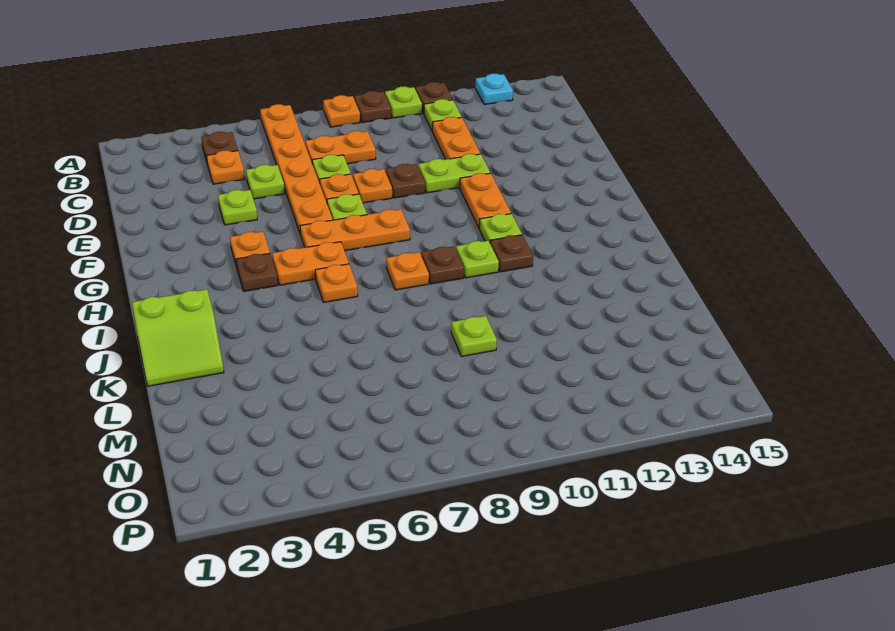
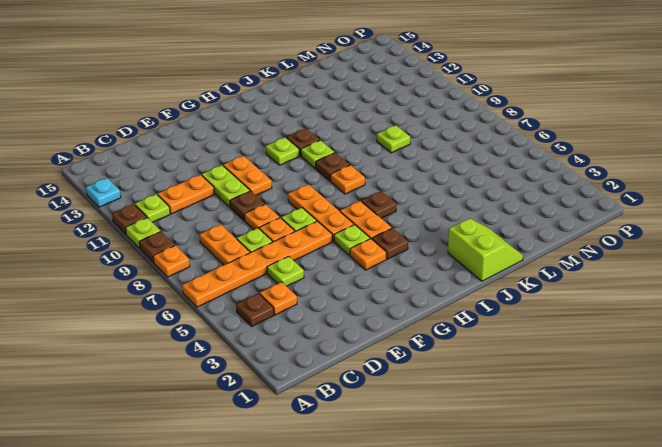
lime 1x1 plate [218,190,257,225] -> lime 1x1 plate moved to [334,225,370,256]
orange 1x2 plate [460,173,511,228] -> orange 1x2 plate turned to [223,156,272,195]
orange 1x1 plate [315,264,358,302] -> brown 1x1 plate [361,191,396,219]

